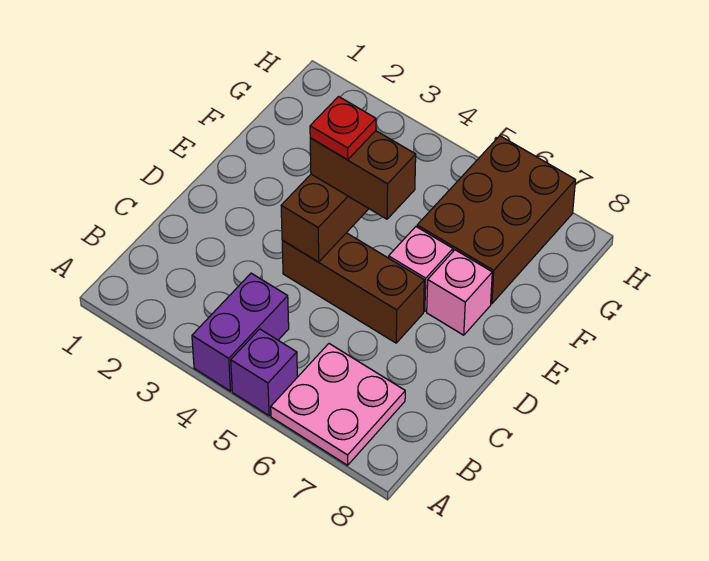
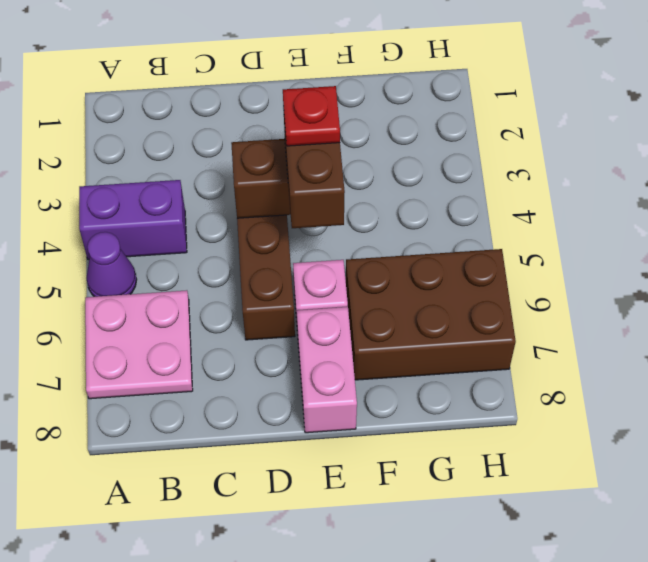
purple 1x1 brick [231,329,297,416] -> purple 1x1 cone [86,232,137,297]
pink 1x1 brick [427,250,492,335] -> pink 1x2 brick [297,307,357,433]

